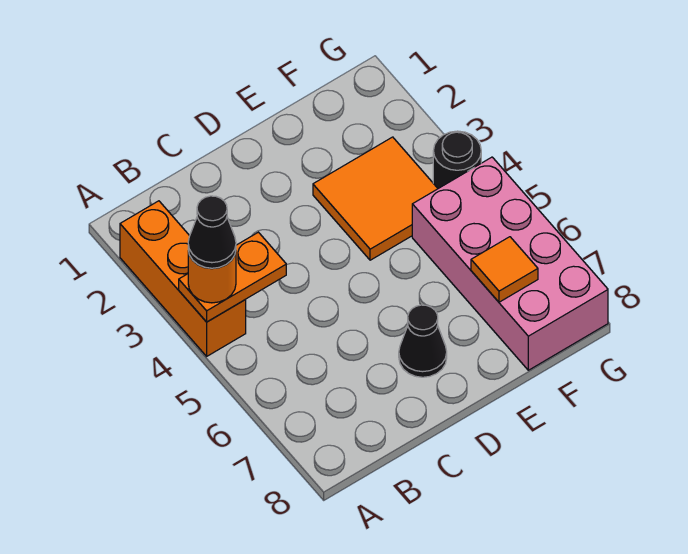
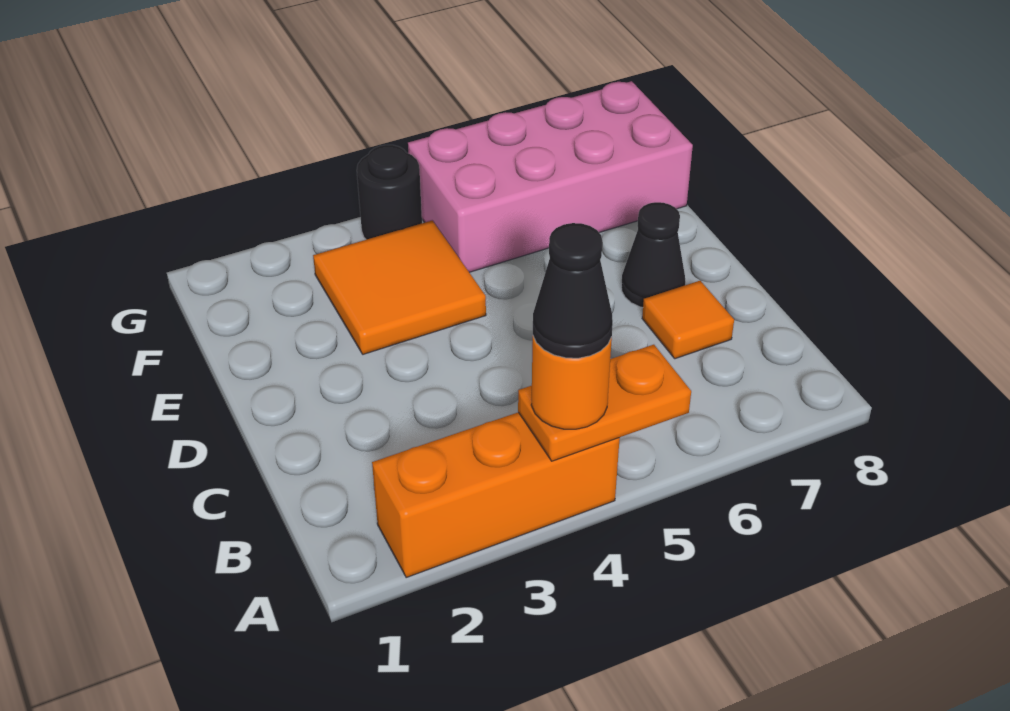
orange 1x2 plate [179,232,286,322] -> orange 1x2 plate turned to [518,345,691,461]
orange 1x1 tile [471,237,538,302] -> orange 1x1 tile moved to [642,281,734,359]

